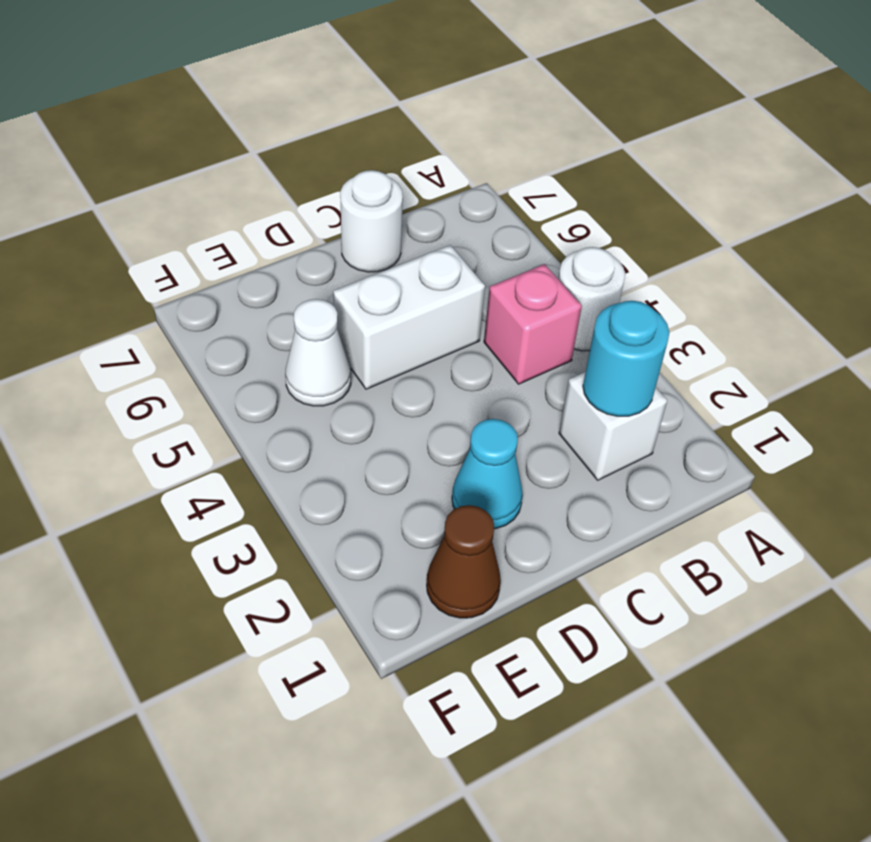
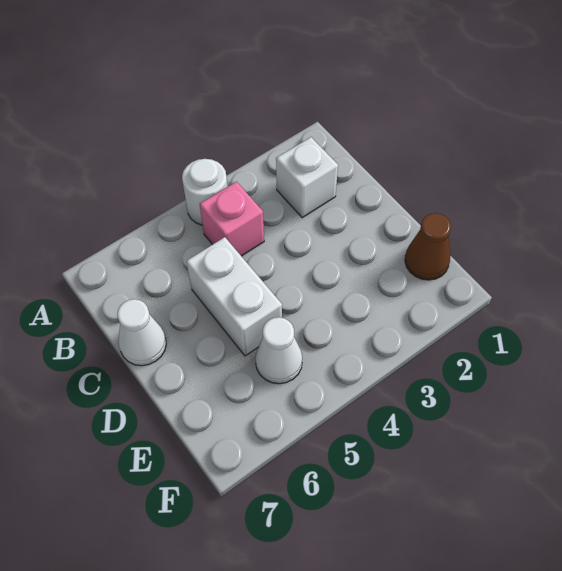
cyan 1x1 round brick [583,301,669,416] -> none
white 1x1 round brick [340,170,403,272] -> white 1x1 cone [117,299,166,366]
cyan 1x1 cone [452,419,523,529] -> none

